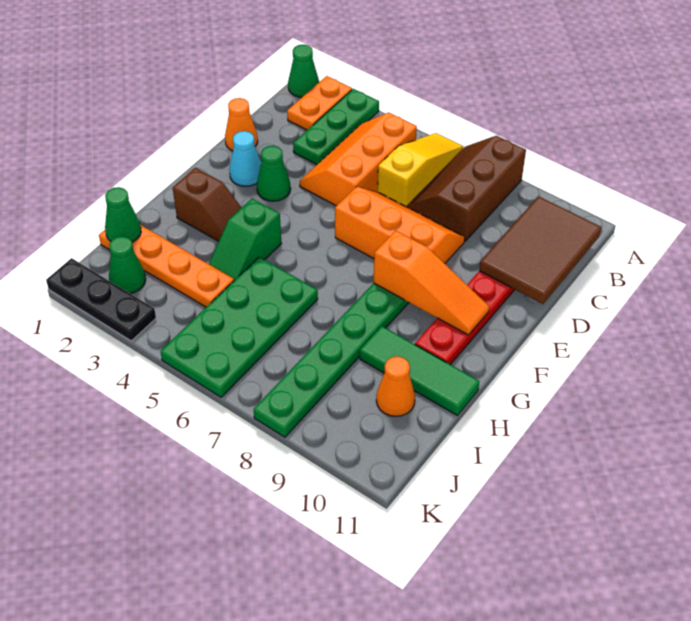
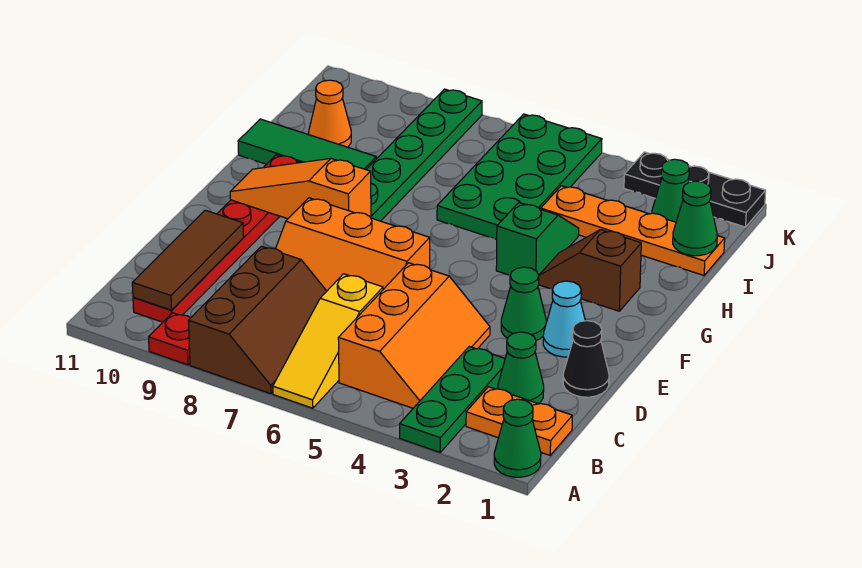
orange 1x2 plate [287,76,352,130] -> orange 1x2 plate turned to [466,387,572,455]
none -> red 1x1 plate [149,313,190,365]
brown 2x3 tile [479,196,601,304] -> brown 1x3 tile [132,210,244,310]
none -> green 1x1 cone [498,332,544,404]
orange 1x1 cone [225,98,258,151] -> black 1x1 cone [563,321,609,397]

